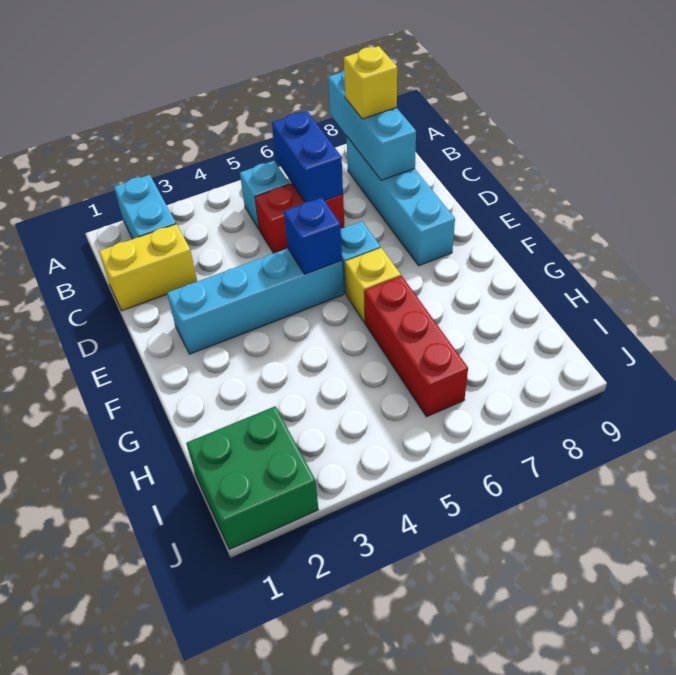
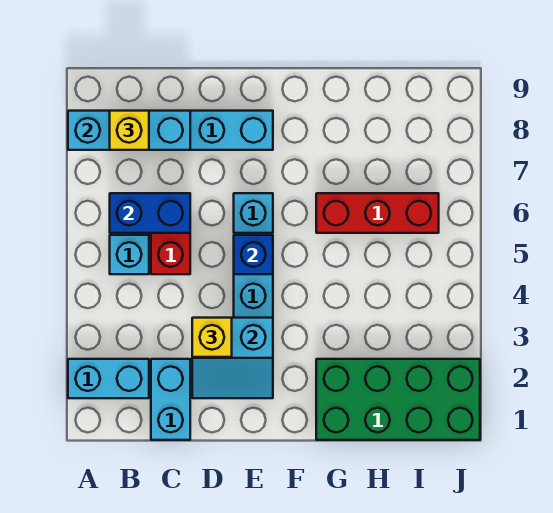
yellow 1x2 brick [99,224,197,311] -> cyan 1x2 brick [151,359,190,440]
none -> cyan 2x2 slope [192,318,273,398]
yellow 1x1 brick [345,248,401,322] -> yellow 1x1 brick moved to [192,318,232,357]
green 2x2 brick [186,406,319,549] -> green 2x4 brick [316,359,480,440]

